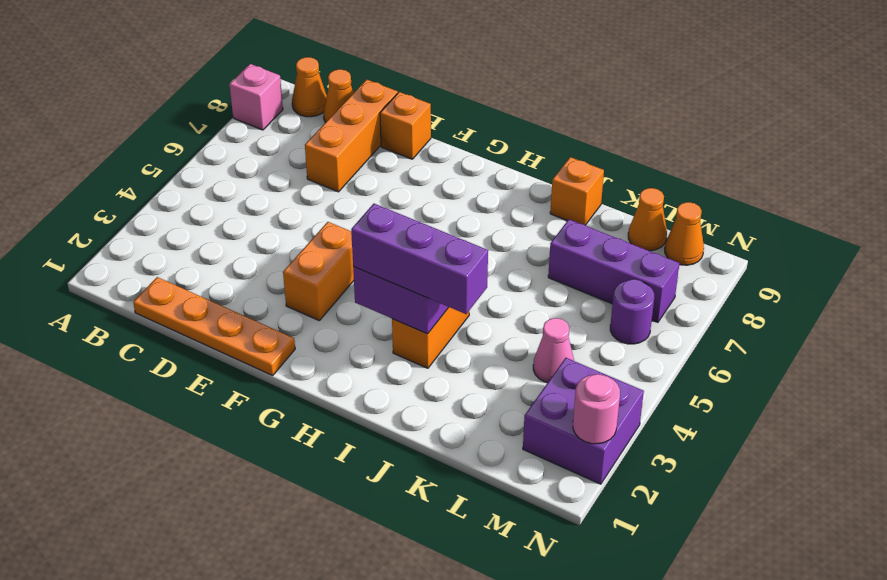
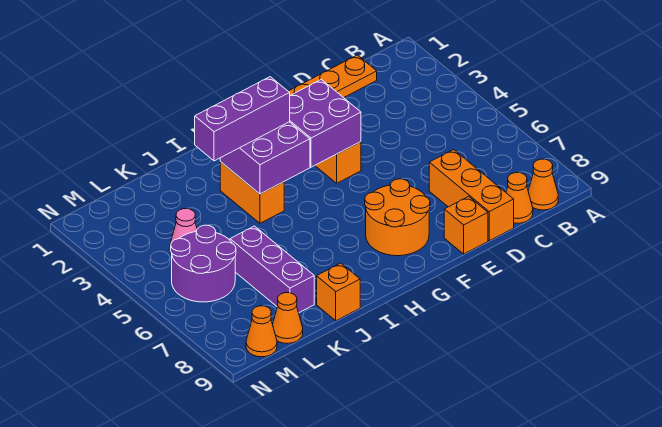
pink 1x1 brick [230,64,283,130] -> none
none -> orange 2x2 round brick [365,179,430,256]
purple 1x3 brick [548,219,680,322] -> purple 1x3 brick turned to [230,226,314,313]
purple 2x2 brick [523,358,644,484] -> purple 2x2 brick moved to [290,79,361,167]
purple 1x1 round brick [610,279,654,344] -> purple 2x2 round brick [171,225,236,302]
pink 1x1 round brick [573,374,620,444] -> none

